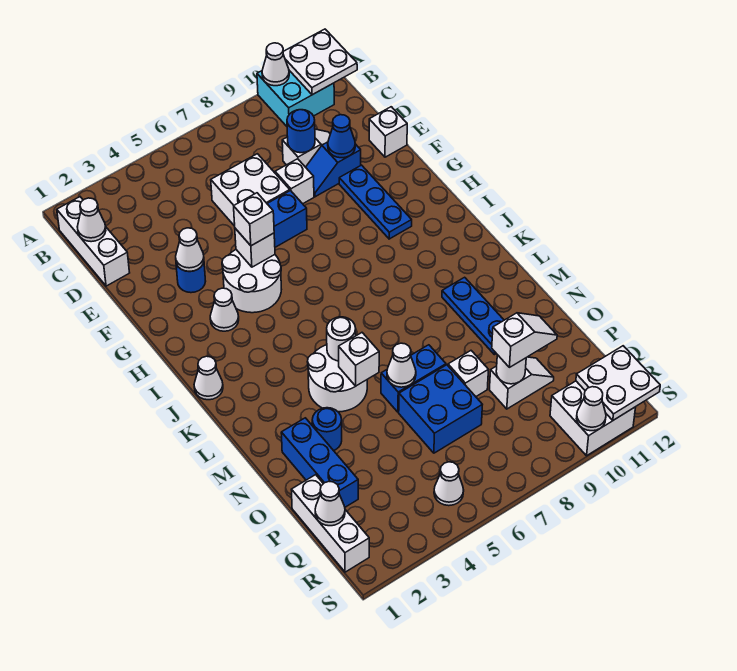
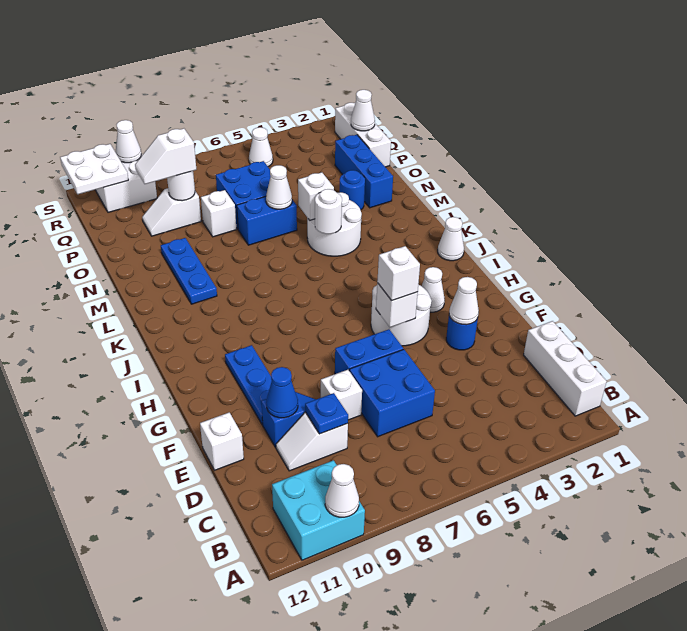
white 2x2 plate [283,29,357,95] -> none
white 1x1 cone [77,198,106,242] -> none
white 2x2 brick [211,154,290,226] -> blue 2x2 brick [349,349,435,437]
blue 1x1 round brick [287,110,315,153] -> blue 1x1 plate [305,393,348,434]

